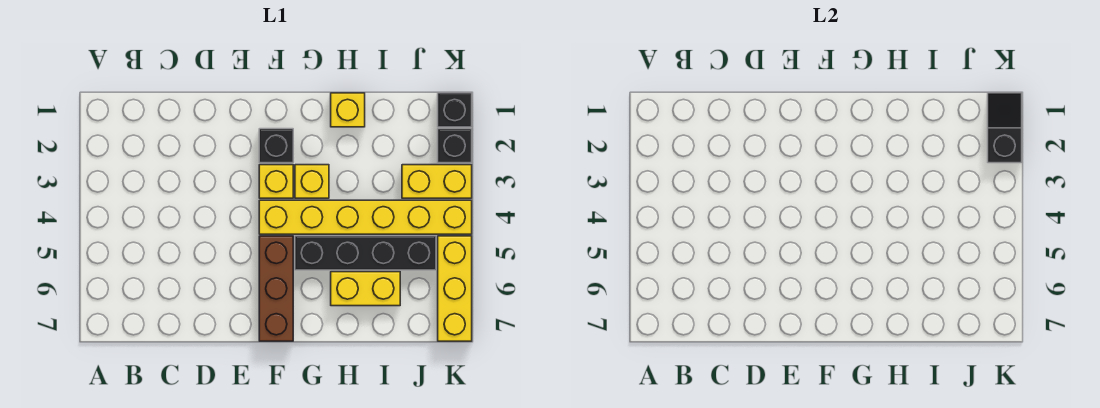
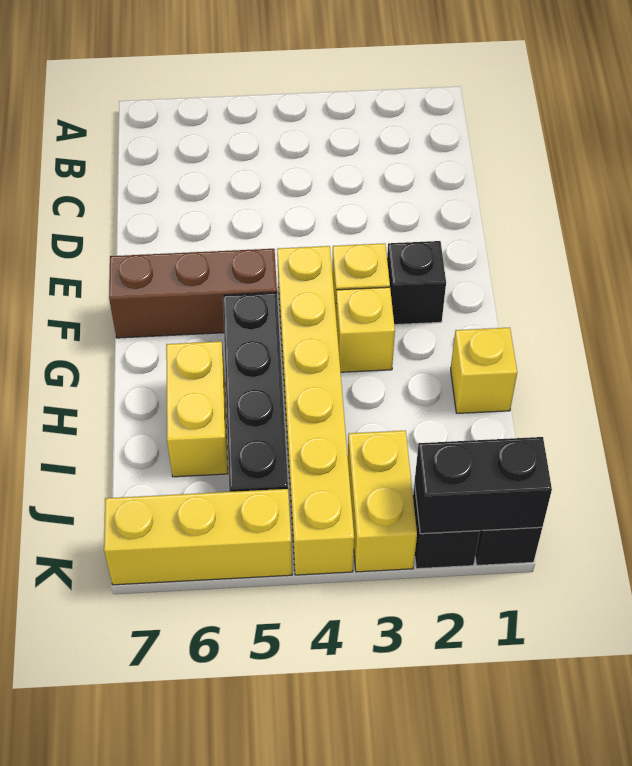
black 1x2 slope [988,93,1022,163] -> black 1x2 brick [415,437,552,534]

